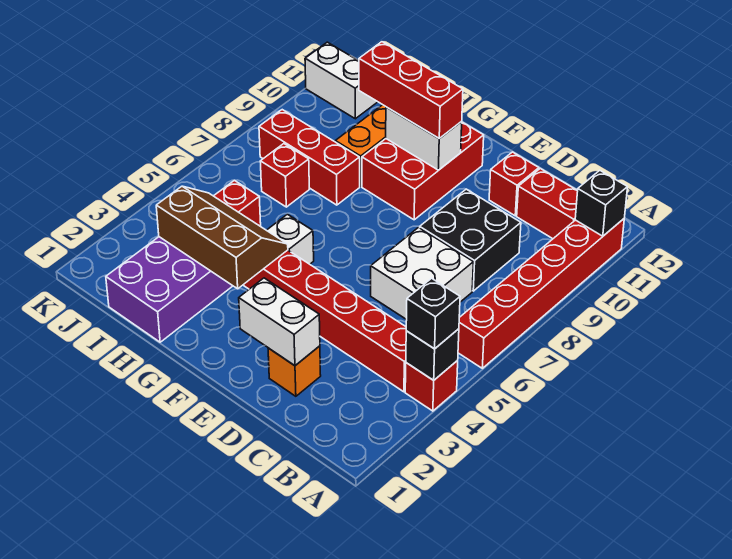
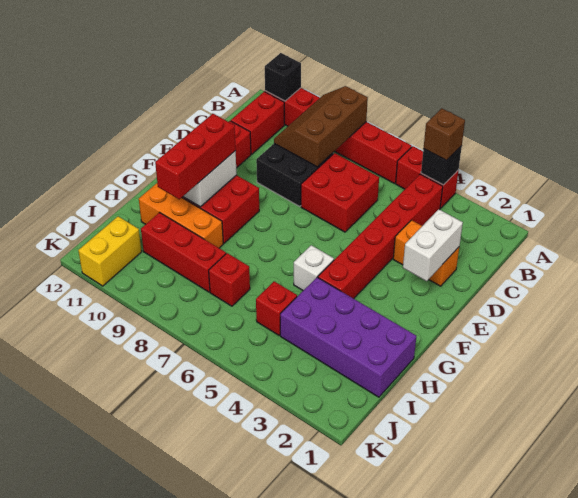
red 1x1 brick [405,361,458,411] -> red 1x2 brick [396,146,459,208]
black 1x1 brick [406,278,460,349] -> brown 1x1 brick [424,108,465,161]
white 2x2 brick [371,228,473,320] -> red 2x2 brick [301,153,379,232]
orange 1x1 brick [268,346,321,396] -> orange 1x2 brick [393,220,459,286]
brown 2x3 slope [156,186,288,289] -> brown 2x3 slope moved to [274,86,368,167]
red 1x3 brick [259,110,360,205] -> red 1x3 brick turned to [141,213,226,292]
white 1x2 brick [305,42,377,119] -> yellow 1x2 brick [78,216,142,286]

